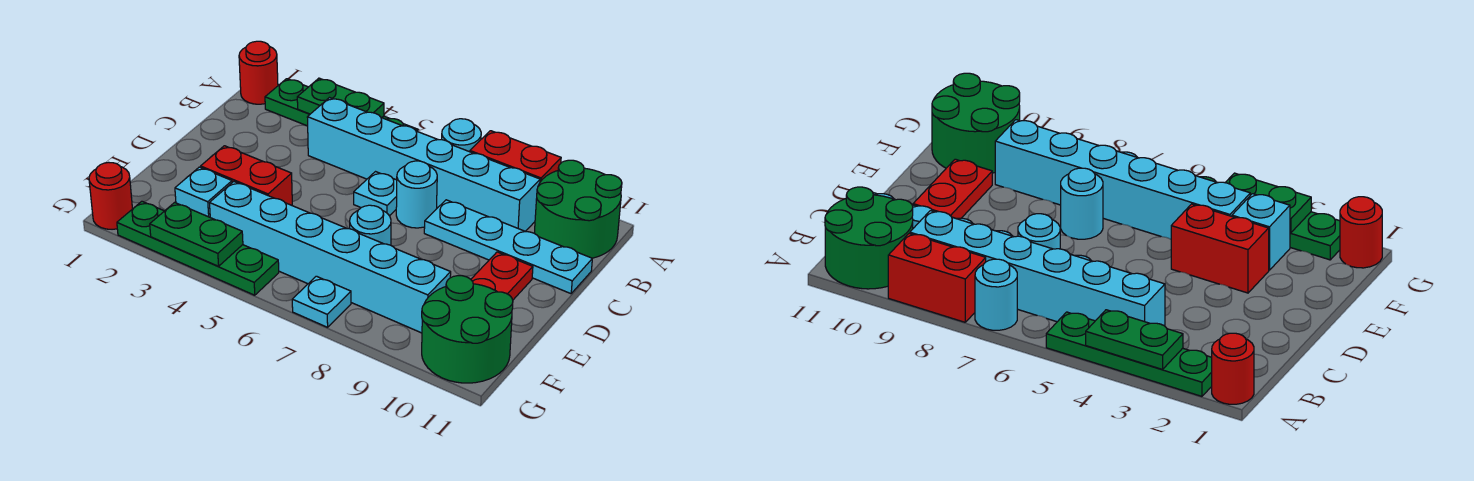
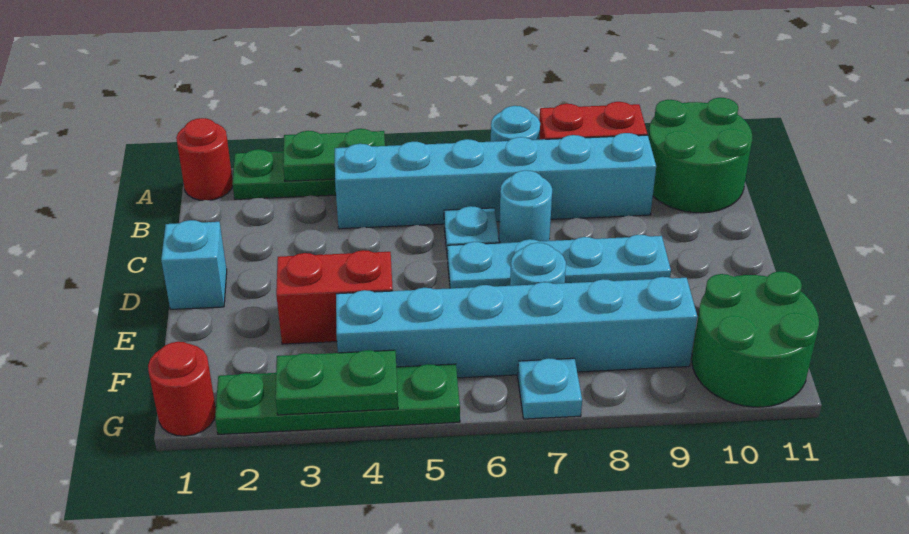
cyan 1x4 plate [424,200,592,294] -> cyan 1x4 plate moved to [447,235,671,288]
red 1x2 plate [471,252,533,300] -> none
cyan 1x1 brick [175,167,232,217] -> cyan 1x1 brick moved to [161,220,227,309]

